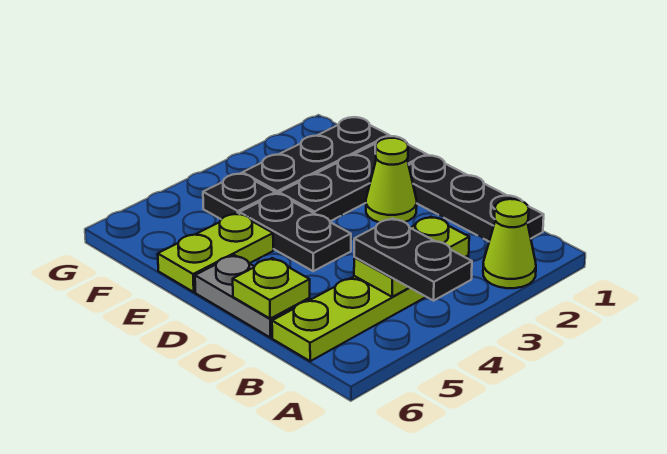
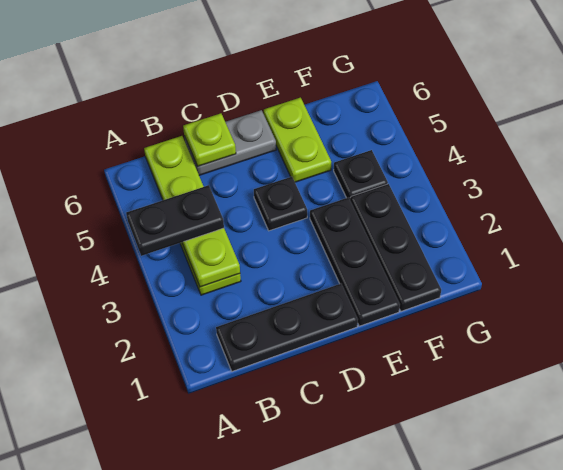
lime 1x1 cone [483,199,536,288] -> none
lime 1x1 cone [366,138,417,223] -> none
black 1x2 plate [240,193,351,271] -> black 1x1 plate [254,177,307,231]

